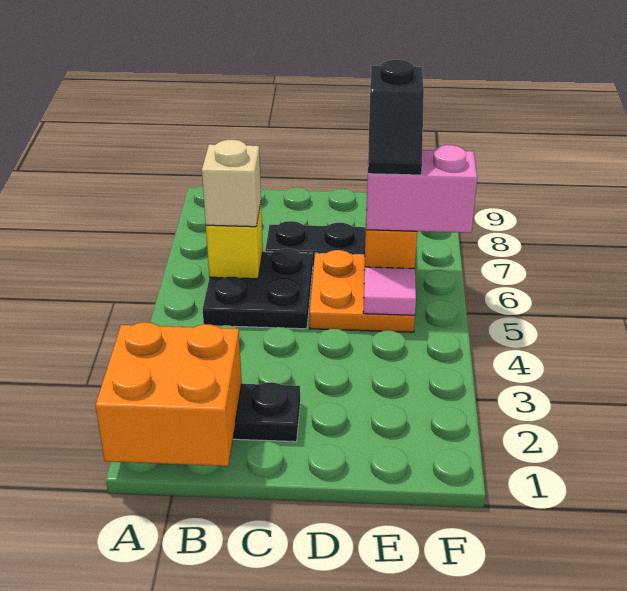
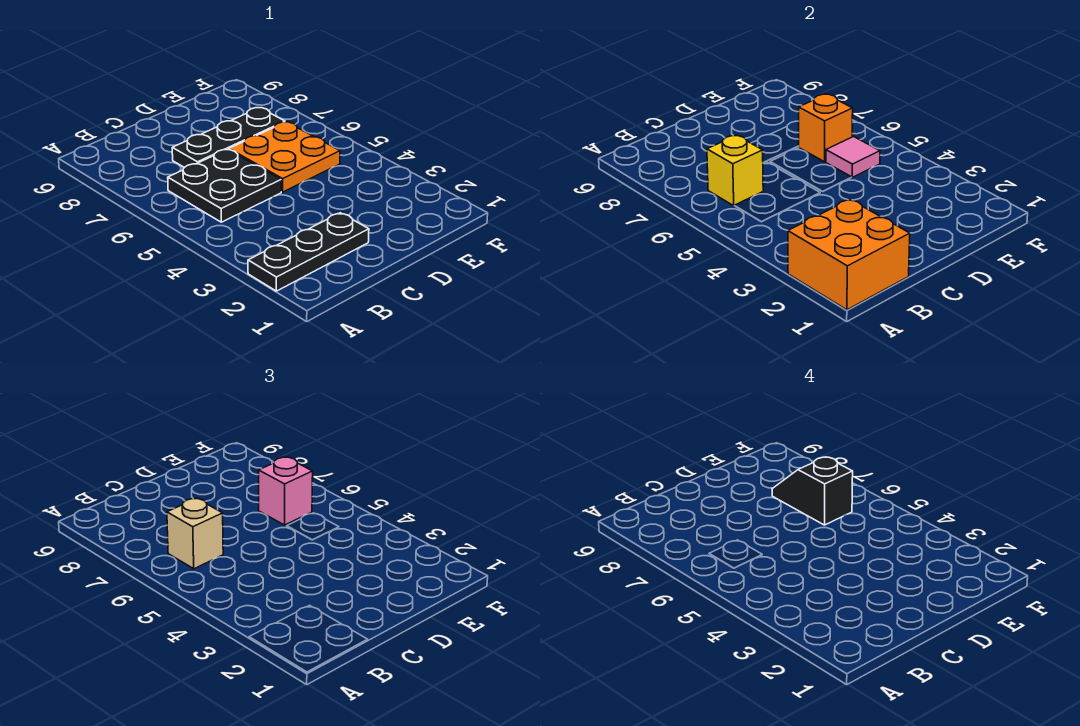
pink 1x2 brick [366,145,477,233] -> pink 1x1 brick [259,457,313,525]
black 1x2 slope [368,60,424,175] -> black 1x2 slope turned to [772,457,853,525]

